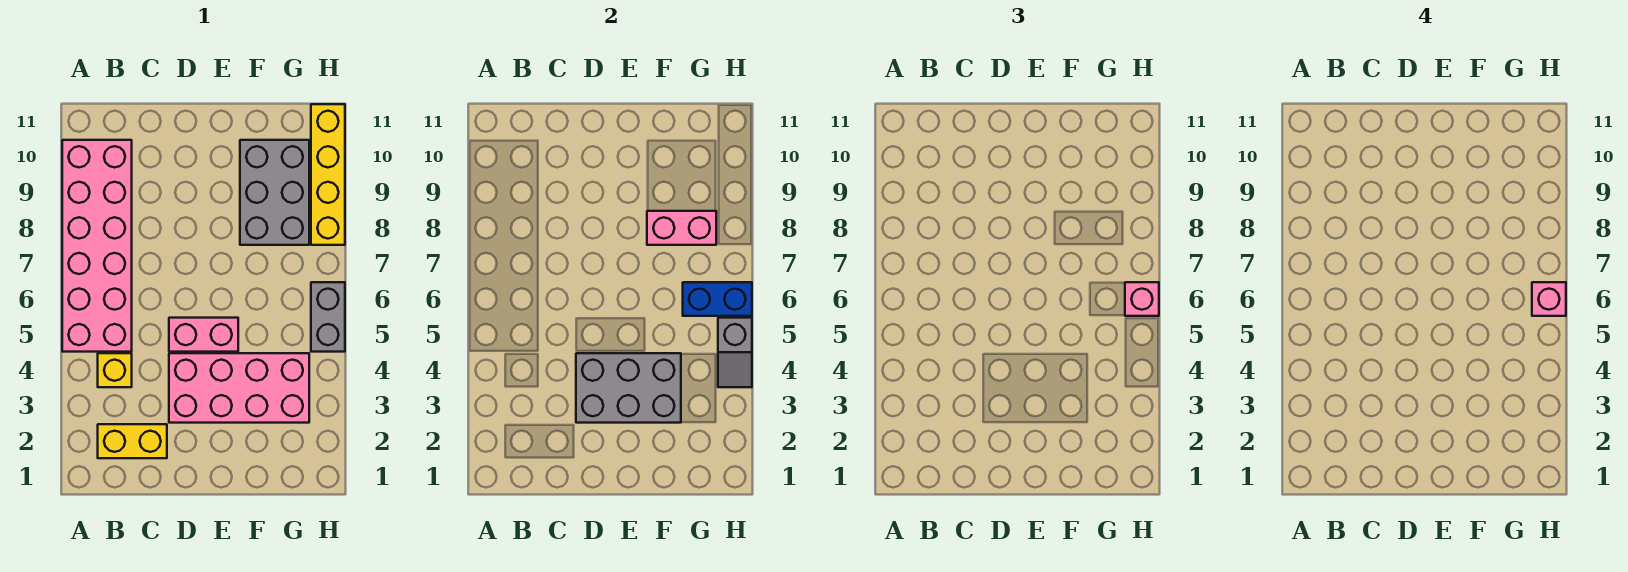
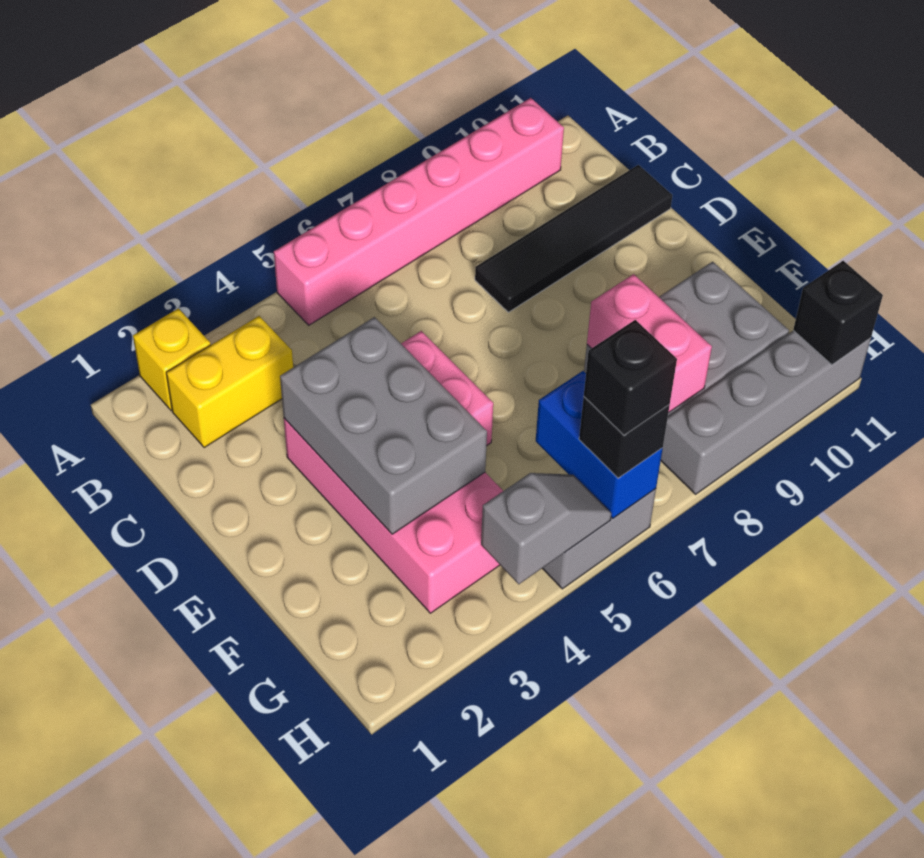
pink 2x6 brick [62,140,132,352] -> pink 1x6 brick [274,98,564,325]
yellow 1x2 brick [98,424,167,458] -> yellow 1x2 brick turned to [166,316,293,448]
yellow 1x1 brick [98,353,132,387] -> yellow 1x1 brick moved to [133,308,211,410]
none -> black 1x4 tile [475,165,672,312]
grey 1x2 slope [718,318,752,387] -> grey 1x2 slope turned to [481,473,611,584]
pink 1x1 brick [1125,282,1159,316] -> black 1x1 brick [579,397,670,478]
pink 1x1 brick [1532,282,1566,316] -> black 1x1 brick [584,320,677,435]
yellow 1x4 brick [311,104,345,245] -> grey 1x4 brick [661,331,871,494]
none -> black 1x1 brick [793,261,883,365]

